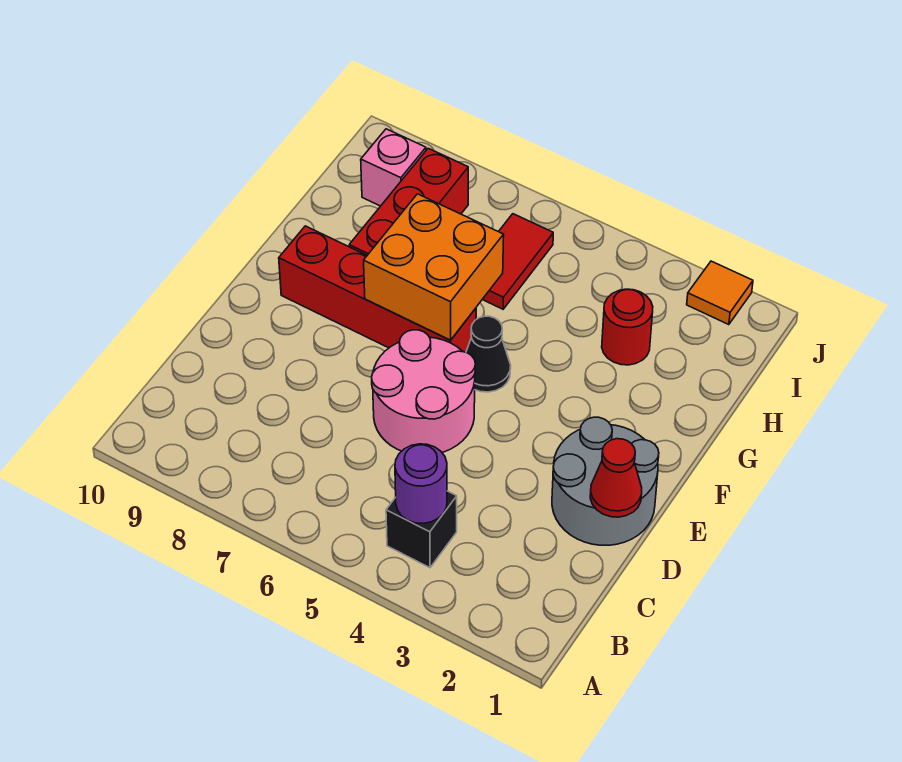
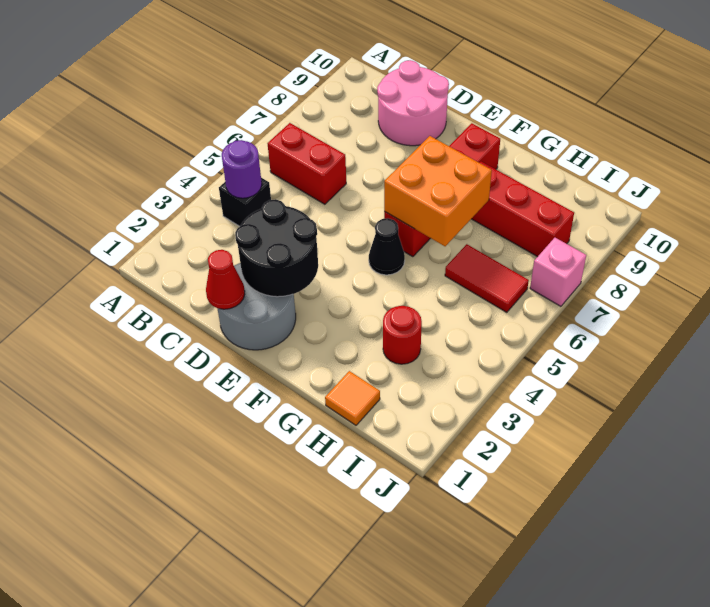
none -> red 1x2 brick [268,123,346,204]
none -> black 2x2 round brick [235,199,318,297]
pink 2x2 round brick [372,330,475,452] -> pink 2x2 round brick moved to [377,60,449,146]
pink 1x1 brick [361,129,426,206] -> pink 1x1 brick moved to [530,238,586,306]
orange 1x1 tile [687,261,753,325] -> orange 1x1 tile moved to [325,371,380,425]

